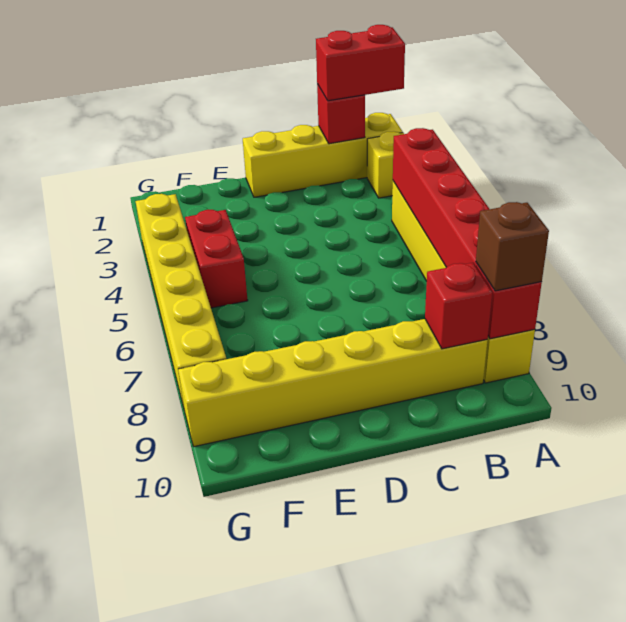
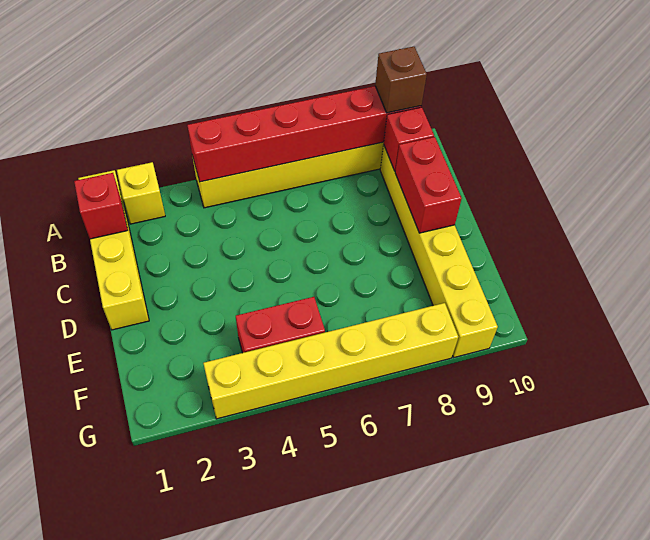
red 1x2 brick [316,25,405,101] -> red 1x2 brick moved to [395,137,462,233]

